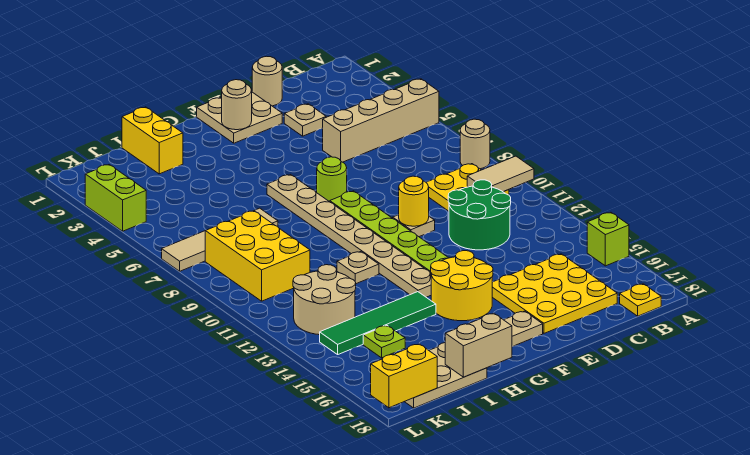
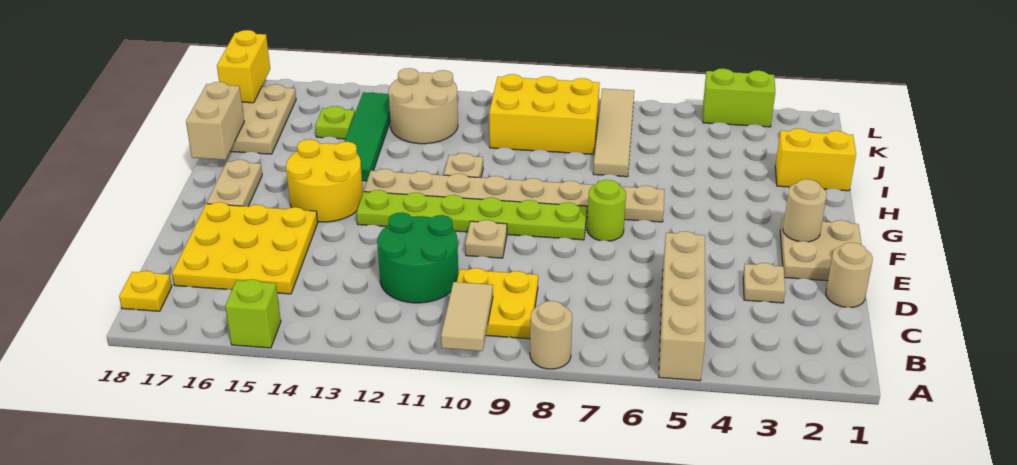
yellow 1x1 round brick [399,176,429,226] -> none

